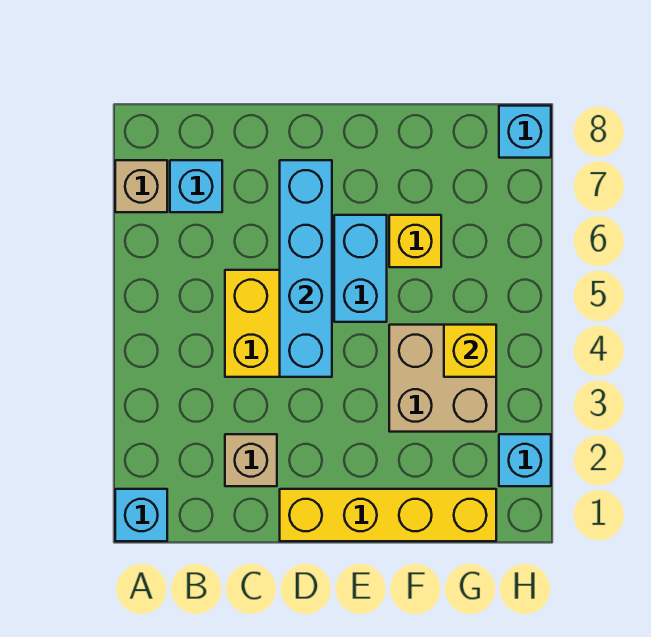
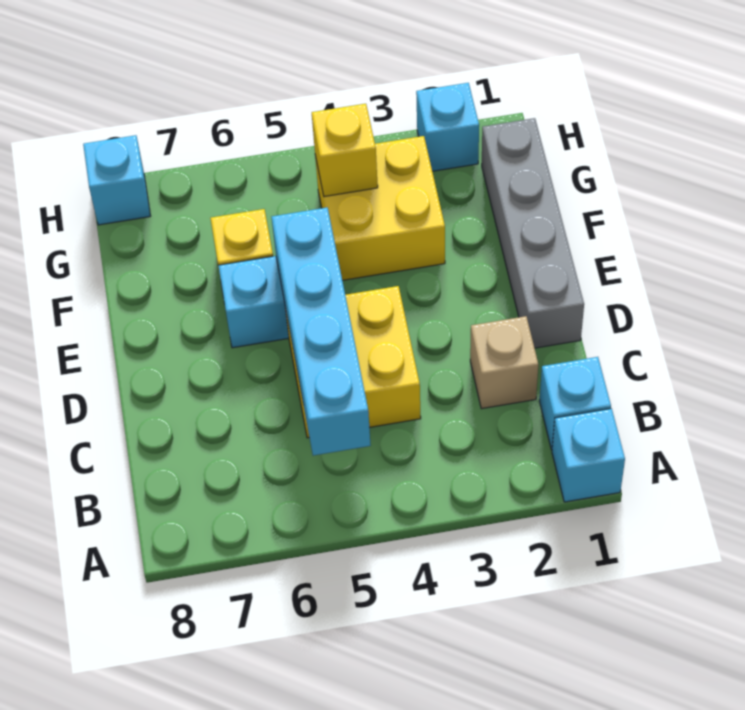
tan 1x1 brick [115,160,167,212] -> none
cyan 1x1 brick [170,160,222,212] -> cyan 1x1 brick moved to [539,357,611,450]
yellow 1x4 brick [280,489,496,541] -> grey 1x4 brick [482,118,584,348]
cyan 1x4 brick [280,160,332,377] -> cyan 1x4 brick turned to [272,208,371,456]
tan 2x2 brick [389,325,496,432] -> yellow 2x2 brick [315,136,445,280]

